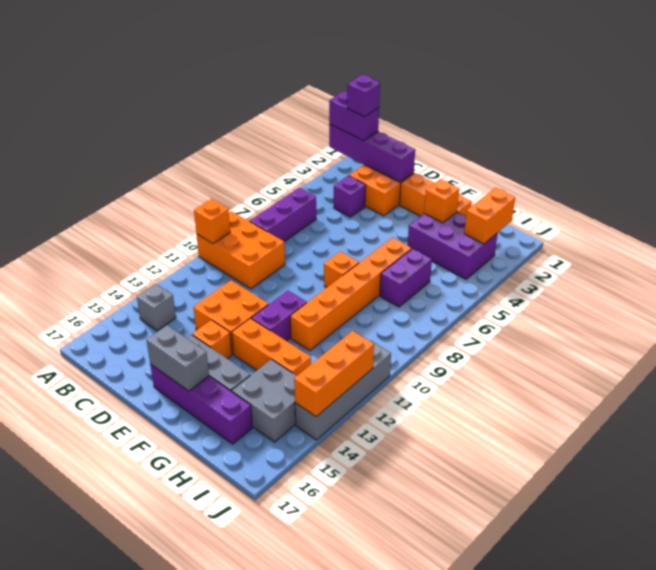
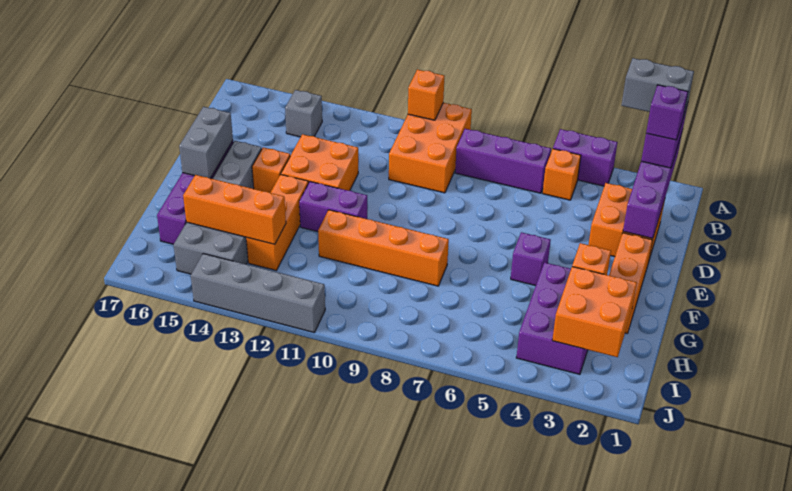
none -> grey 1x2 brick [621,58,694,116]
purple 1x1 brick [334,176,366,217] -> purple 1x1 brick moved to [511,232,551,286]
orange 1x1 brick [324,252,359,288] -> orange 1x1 brick moved to [543,149,581,200]
orange 1x6 brick [290,238,411,351] -> orange 1x4 brick [318,210,449,286]
purple 1x2 brick [380,249,432,307] -> purple 1x2 brick moved to [553,129,618,186]
orange 1x2 brick [464,188,515,244] -> orange 2x2 brick [552,267,637,357]
orange 1x3 brick [294,331,374,417] -> orange 1x3 brick moved to [183,175,286,244]

